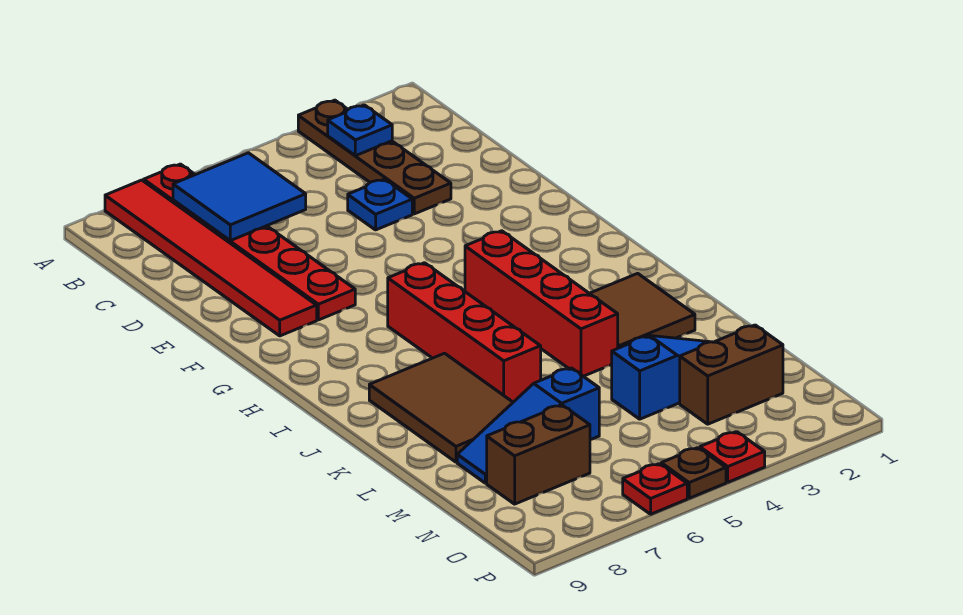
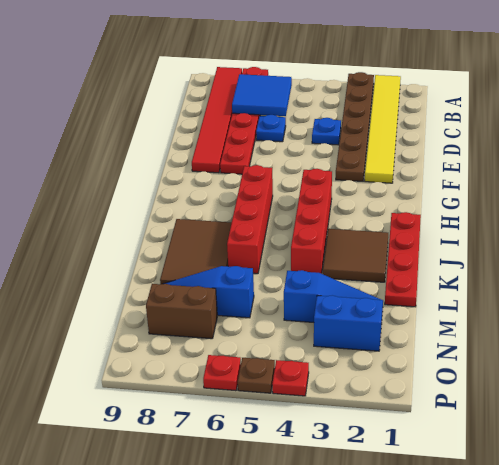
none -> yellow 1x6 tile [365,75,401,183]
brown 1x4 plate [298,100,451,214] -> brown 1x6 plate [336,72,374,181]
blue 1x1 plate [328,105,392,156] -> blue 1x1 plate moved to [256,115,286,142]
none -> red 1x4 plate [385,212,421,307]
brown 1x2 brick [680,325,783,424] -> blue 1x2 brick [314,295,383,351]

